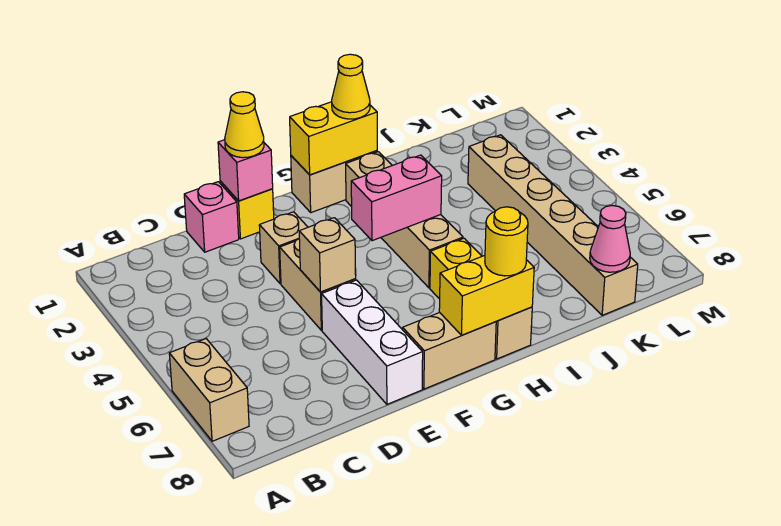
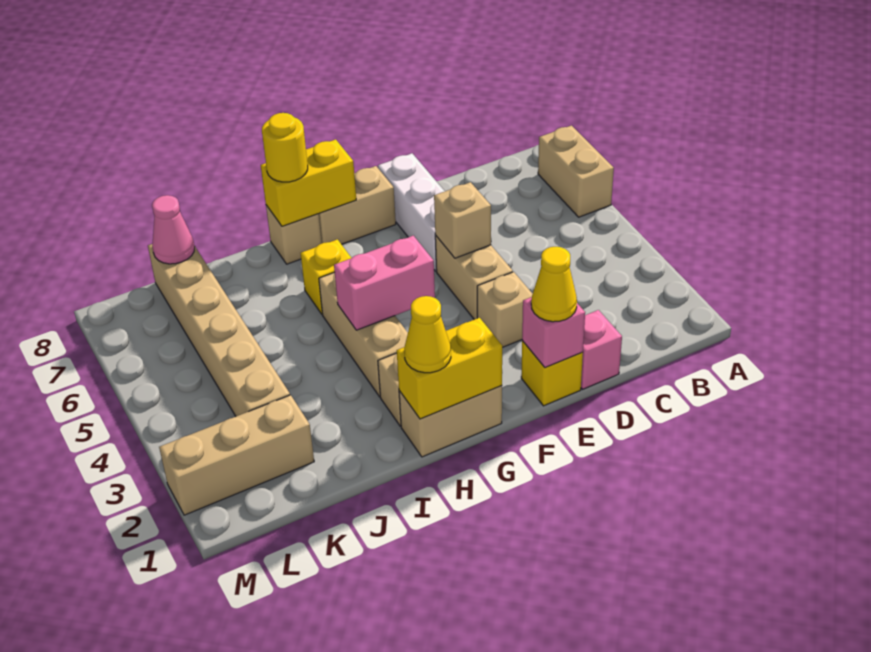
none -> tan 1x3 brick [159,395,314,515]

